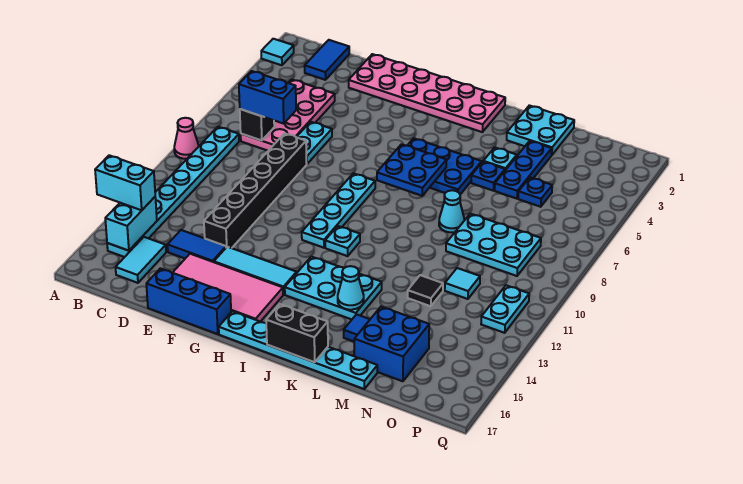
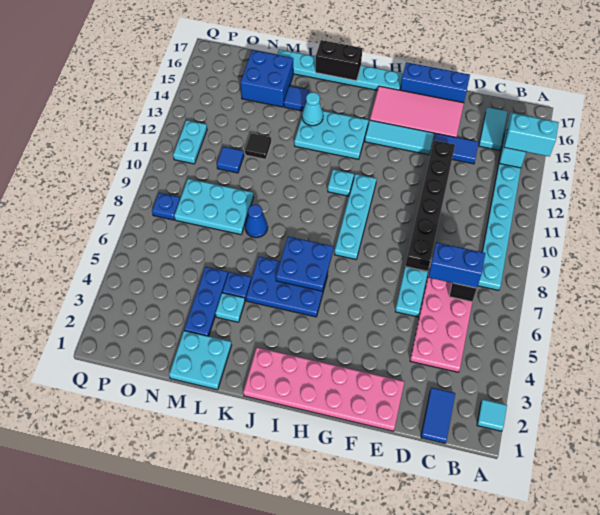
pink 1x1 cone [174,118,199,159] -> none
cyan 1x1 cone [439,190,464,232] -> blue 1x1 cone [245,205,268,238]
blue 1x1 plate [518,178,552,207] -> blue 1x1 plate moved to [152,193,180,220]
cyan 1x1 tile [445,268,480,299] -> blue 1x1 tile [217,147,244,173]

